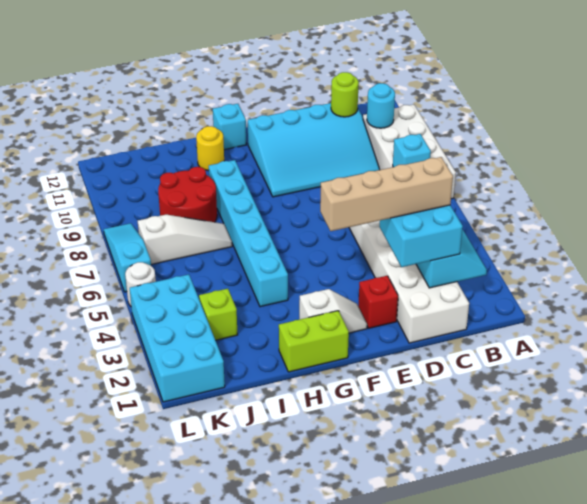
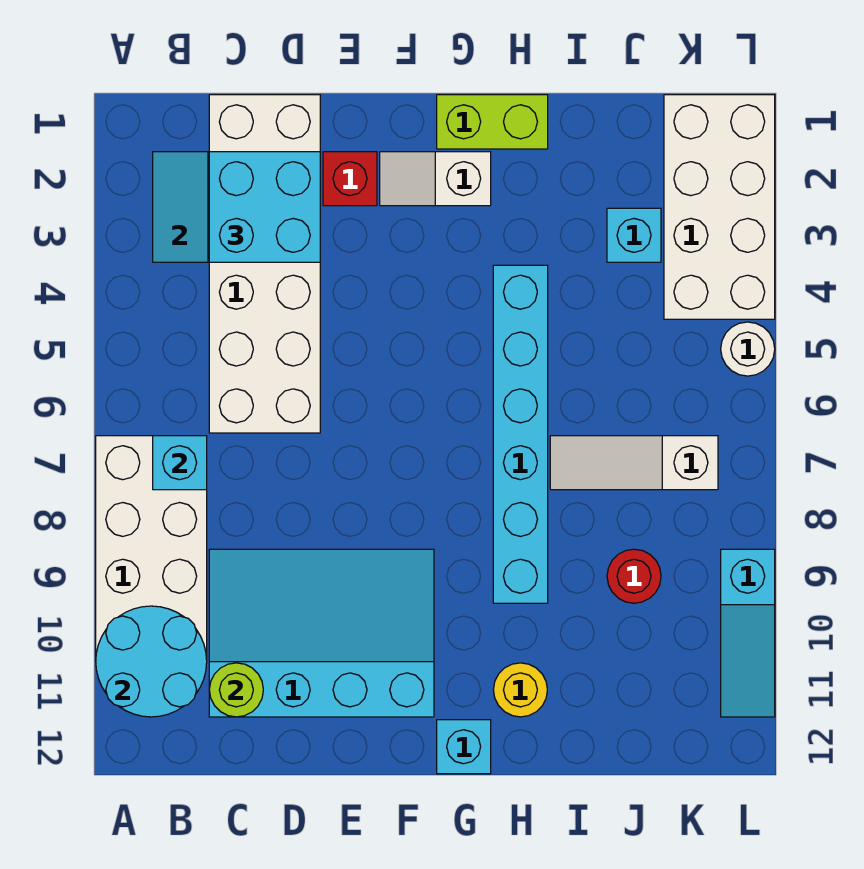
cyan 1x1 round brick [367,83,395,128] -> cyan 2x2 round brick [96,606,207,717]
tan 1x4 brick [320,157,453,231] -> none
red 2x2 round brick [158,167,217,222] -> red 1x1 round brick [607,549,661,603]
lime 1x1 brick [199,289,237,340] -> cyan 1x1 brick [607,208,661,262]
cyan 2x4 brick [130,275,225,402] -> white 2x4 brick [664,95,775,319]
cyan 1x3 slope [104,223,151,292] -> cyan 1x3 slope moved to [721,549,775,717]

